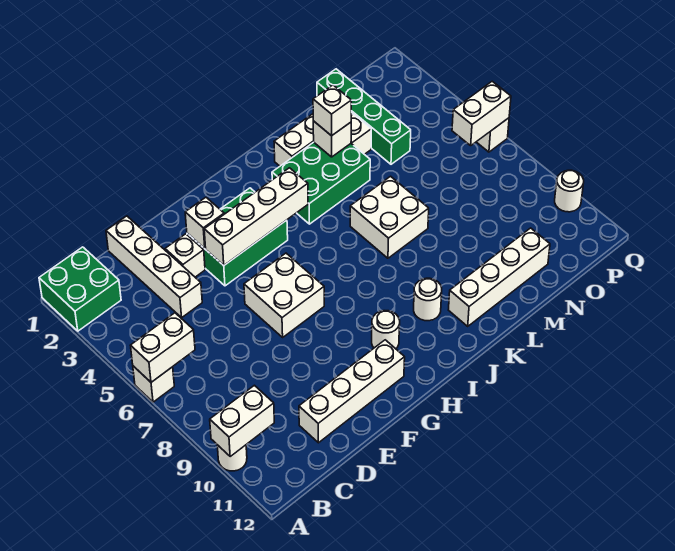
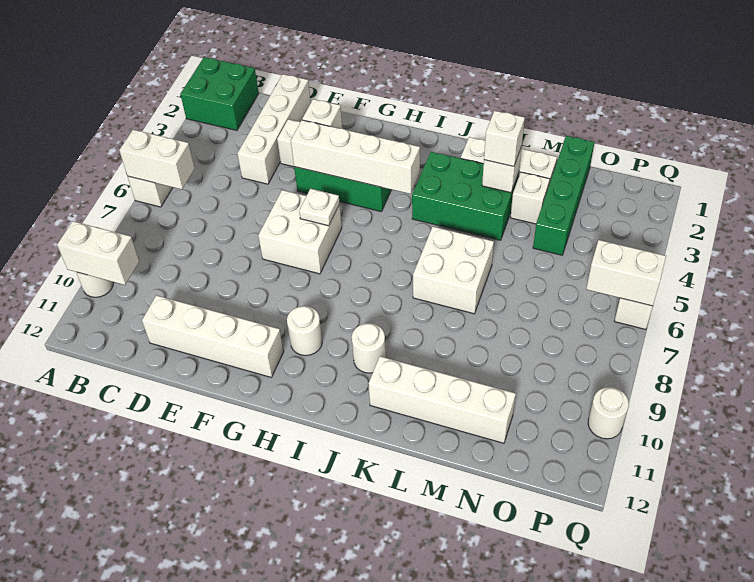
none -> white 1x1 plate [299,189,340,226]

